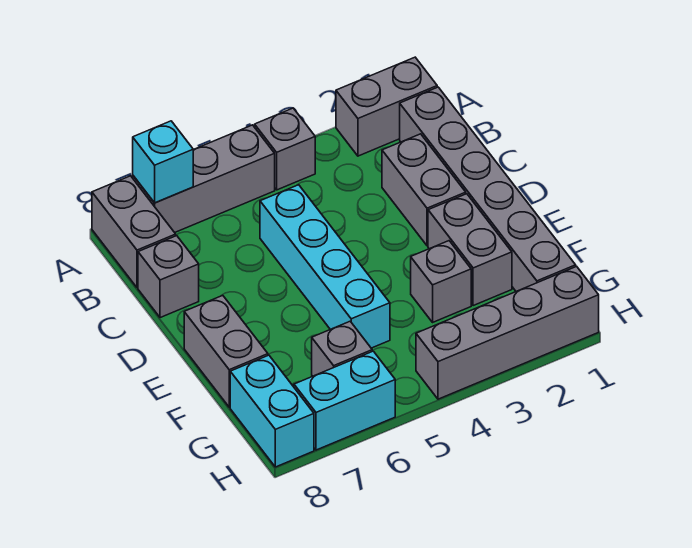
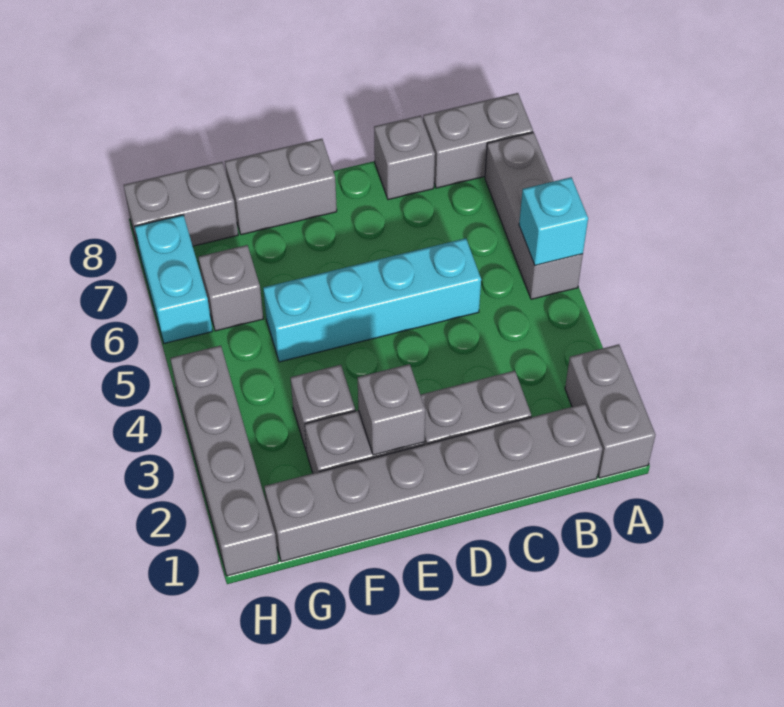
grey 1x1 brick [255,108,315,190] -> grey 1x1 brick moved to [358,364,425,455]
cyan 1x1 brick [133,121,193,203] -> cyan 1x1 brick moved to [519,177,588,265]
cyan 1x2 brick [230,355,314,467] -> grey 1x2 brick [124,162,238,253]

